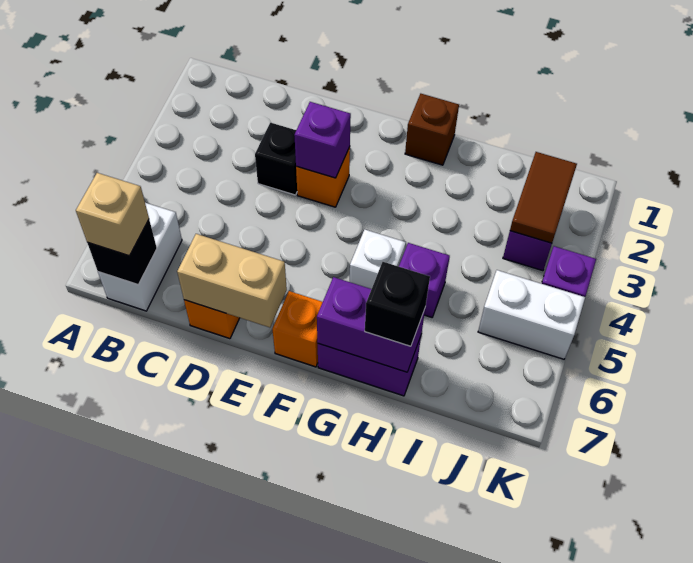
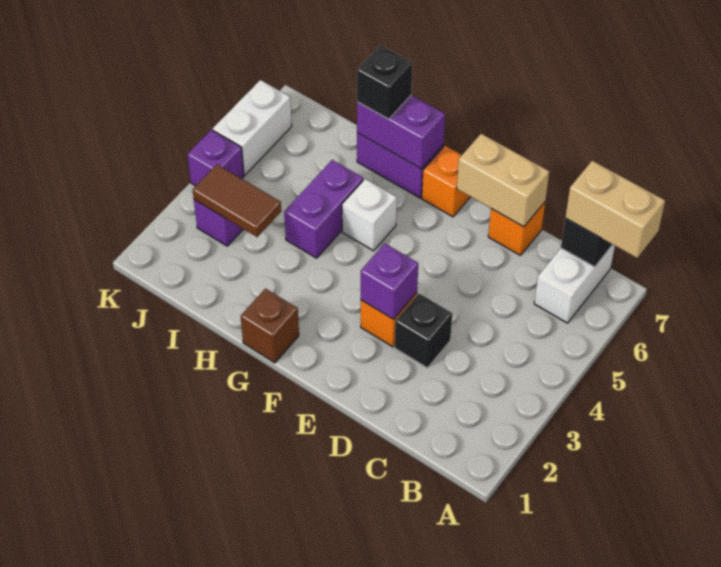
tan 1x1 brick [76,173,149,256] -> tan 1x2 brick [565,161,665,258]
purple 1x1 brick [399,243,450,317] -> purple 1x2 brick [284,160,363,258]
brown 1x2 tile [510,152,577,243] -> brown 1x2 tile turned to [193,164,281,237]
white 1x2 brick [478,270,585,359] -> white 1x2 brick turned to [213,80,292,175]

